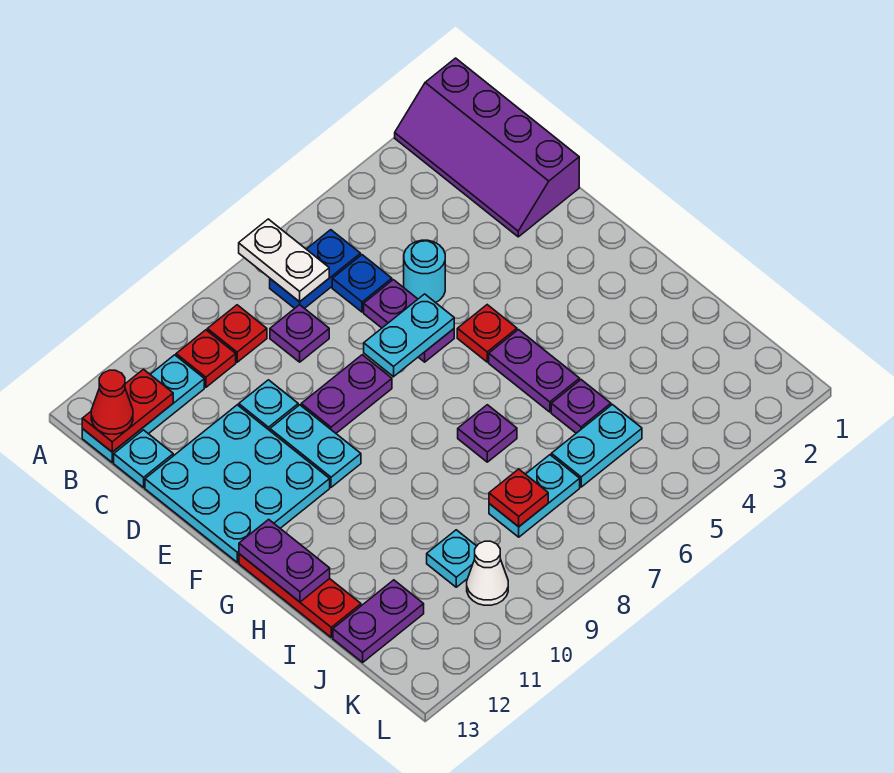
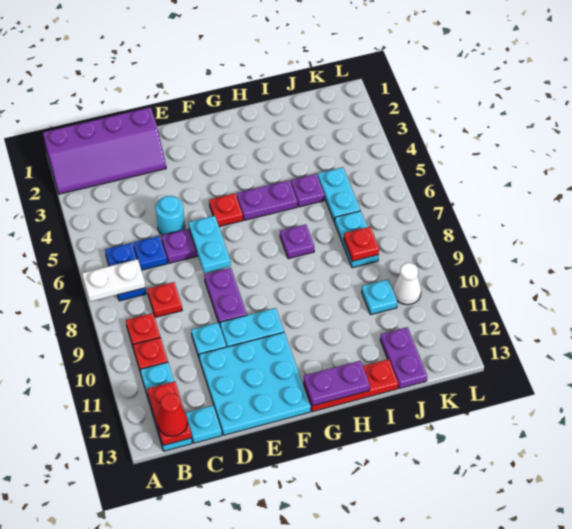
purple 1x1 plate [270,305,329,362] -> red 1x1 plate [147,282,182,317]

